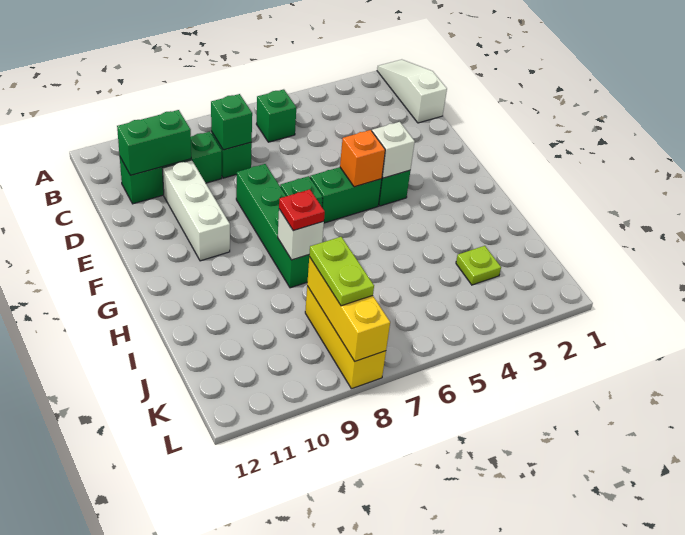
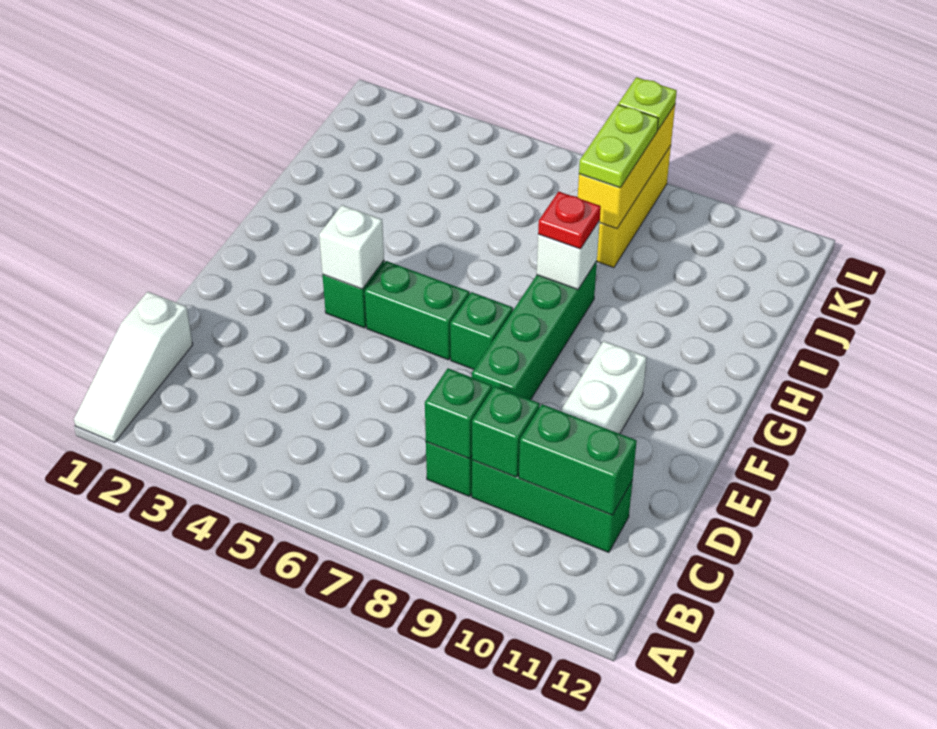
green 1x1 brick [257,89,296,142] -> green 1x1 brick moved to [472,386,540,477]
orange 1x1 brick [340,130,385,187] -> none
lime 1x1 plate [456,246,501,285] -> lime 1x1 plate moved to [618,77,677,130]

